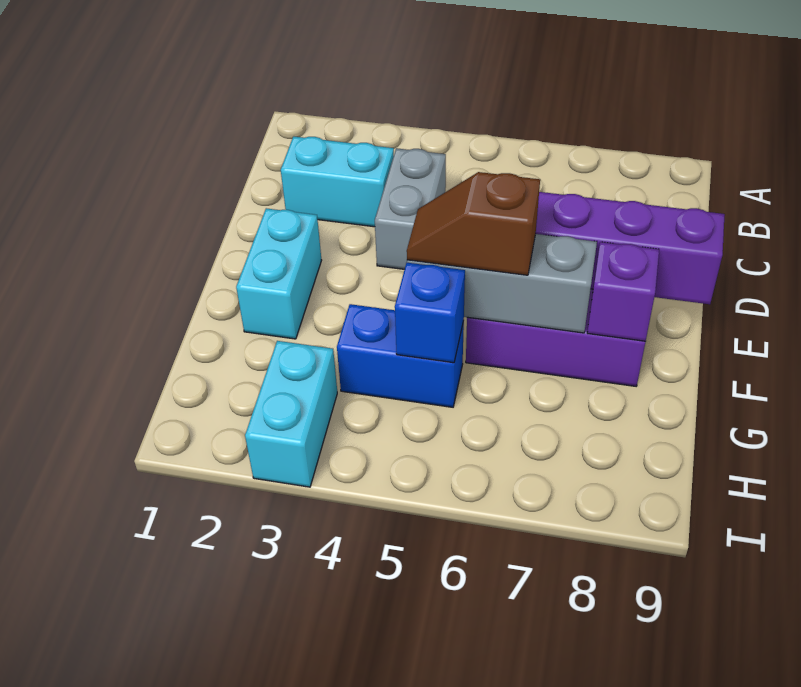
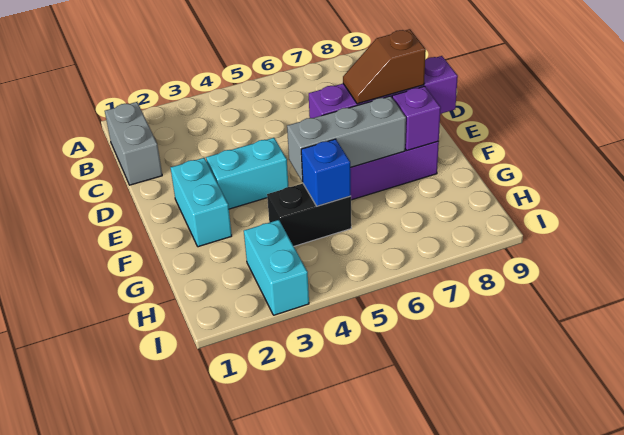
cyan 1x2 brick [281,136,394,227] -> cyan 1x2 brick moved to [206,138,288,209]
grey 1x2 brick [375,148,446,269] -> grey 1x2 brick moved to [105,102,162,185]
brown 1x2 slope [407,172,540,275] -> brown 1x2 slope moved to [343,29,426,104]
blue 1x2 brick [337,304,464,407] -> black 1x2 brick [267,183,351,246]

